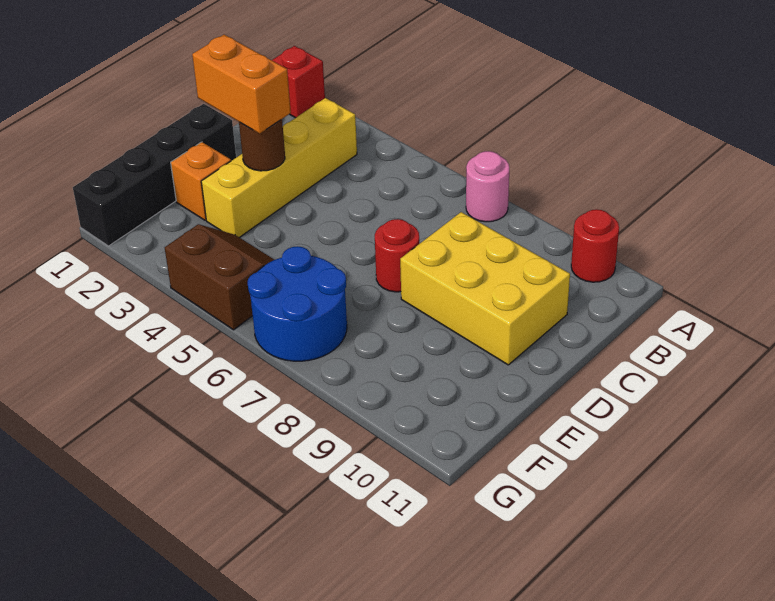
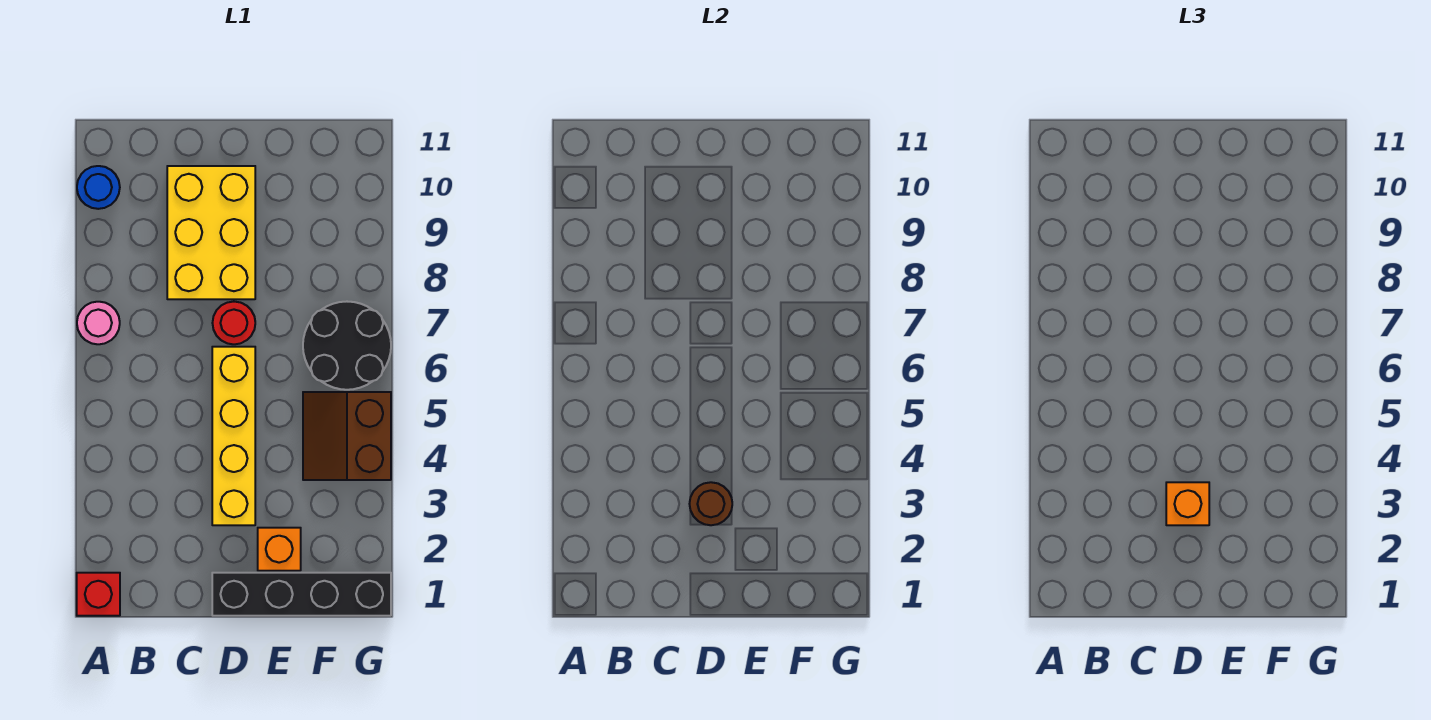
red 1x1 round brick [571,209,619,282] -> blue 1x1 round brick [77,166,120,209]
yellow 1x4 brick [201,98,357,238] -> yellow 1x4 brick turned to [212,347,255,525]
orange 1x2 brick [192,35,291,134] -> orange 1x1 brick [1166,482,1209,525]
blue 2x2 round brick [248,246,347,361] -> black 2x2 round brick [303,302,391,390]

